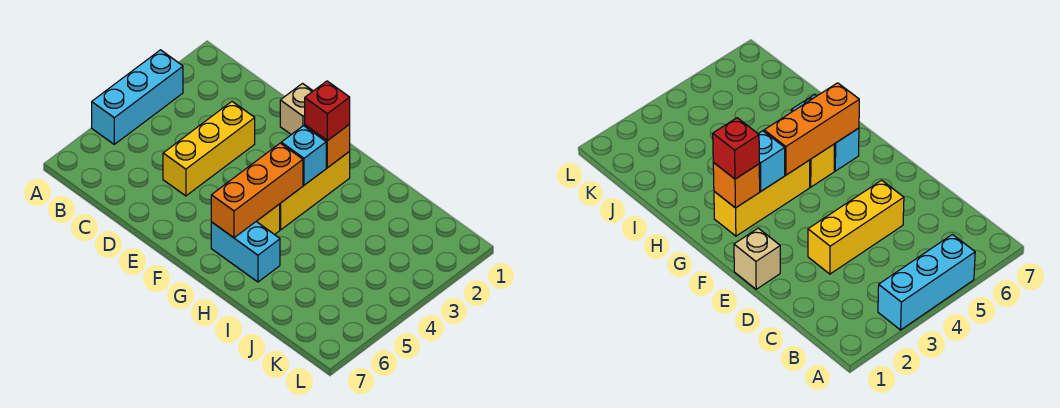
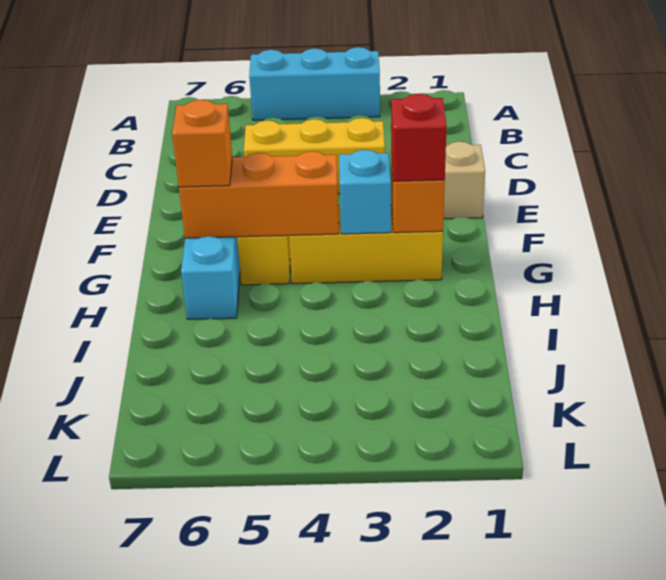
none -> orange 1x1 brick [172,100,232,187]

